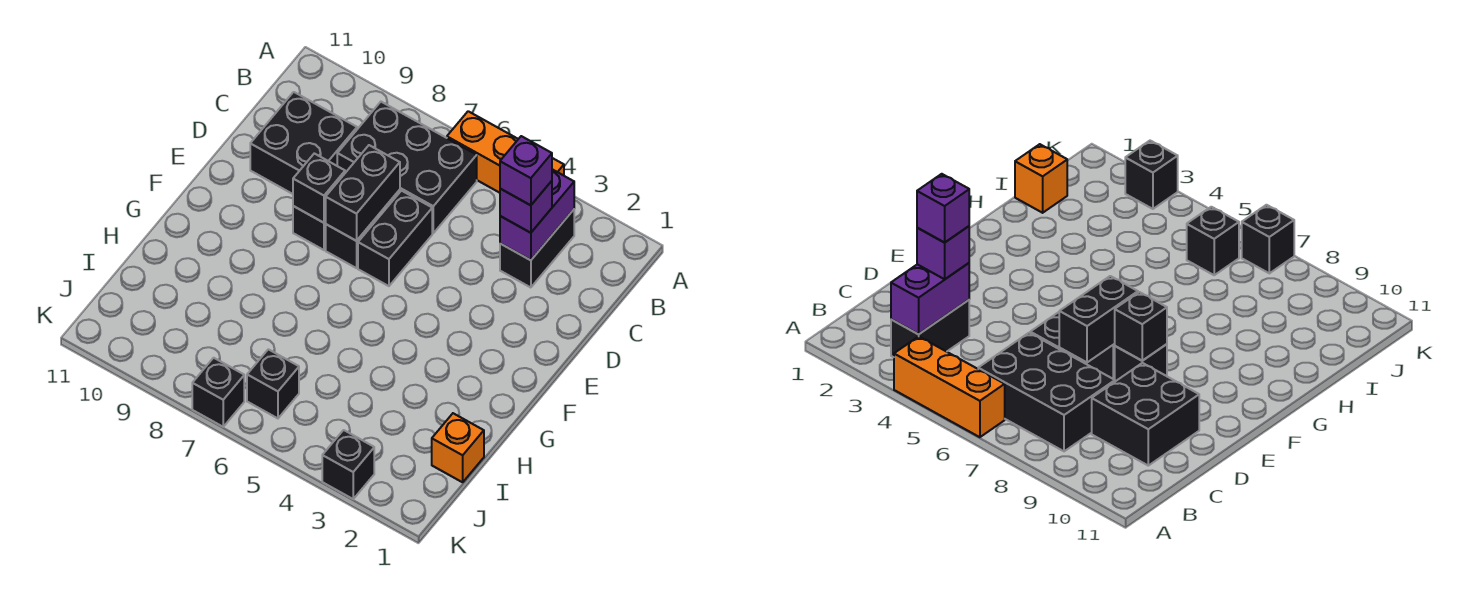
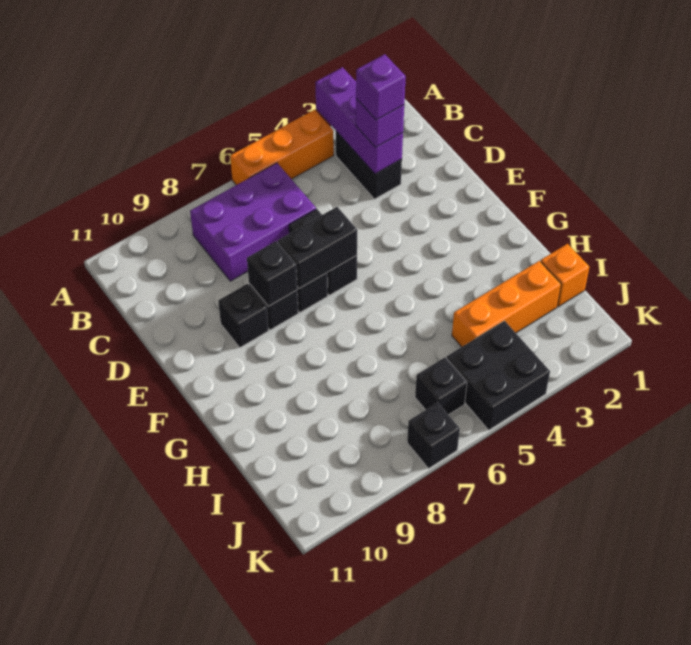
purple 1x2 brick [500,169,574,260] -> purple 1x3 brick [315,67,403,174]
black 2x3 brick [337,102,477,233] -> purple 2x3 brick [190,163,316,281]
black 2x2 brick [250,92,357,194] -> black 2x2 brick moved to [447,321,550,430]
black 1x2 brick [326,145,400,241] -> black 1x2 brick turned to [278,207,357,288]
none -> orange 1x3 brick [452,261,561,347]
black 1x1 brick [322,430,374,499] -> black 1x1 brick moved to [218,284,268,347]

